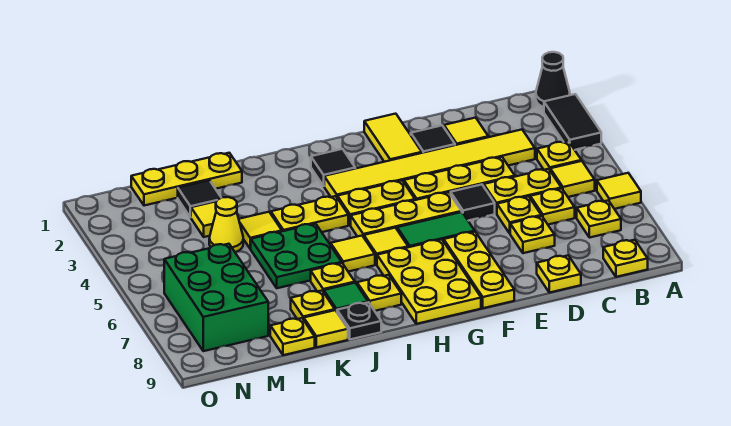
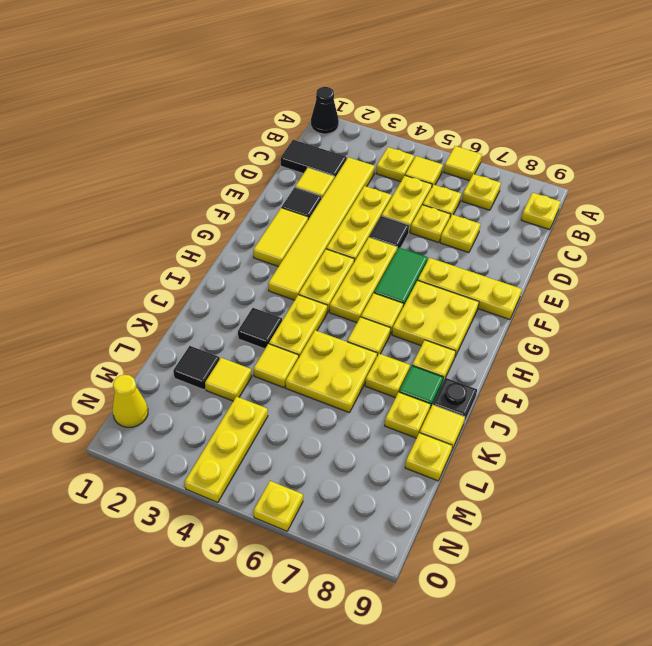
black 1x2 tile [544,94,601,150] -> black 1x2 tile moved to [281,140,347,178]
yellow 1x1 plate [537,256,581,293] -> yellow 1x1 plate moved to [254,481,303,531]
yellow 1x2 tile [364,114,422,162] -> yellow 1x2 tile turned to [253,208,308,267]
yellow 2x3 plate [377,240,481,324] -> yellow 2x2 plate [392,280,479,356]
black 1x1 tile [311,149,355,186] -> black 1x1 tile moved to [238,308,282,349]
green 2x2 plate [251,224,342,288] -> yellow 2x2 plate [286,330,377,413]
yellow 1x3 plate [131,153,242,206] -> yellow 1x3 plate moved to [185,397,268,502]
yellow 1x1 cone [209,197,243,252] -> yellow 1x1 cone moved to [113,375,148,427]
green 2x3 brick [164,244,268,351] -> none

